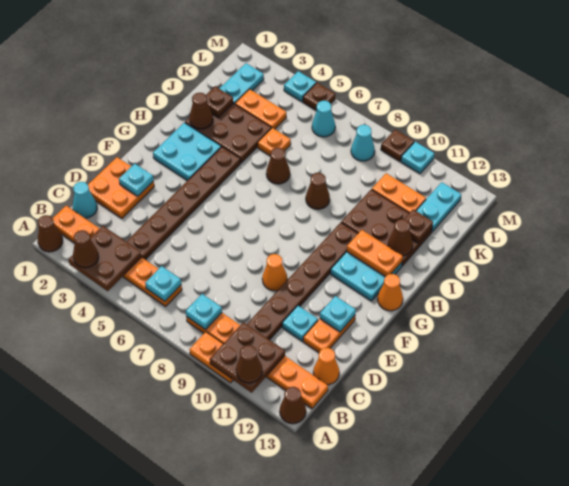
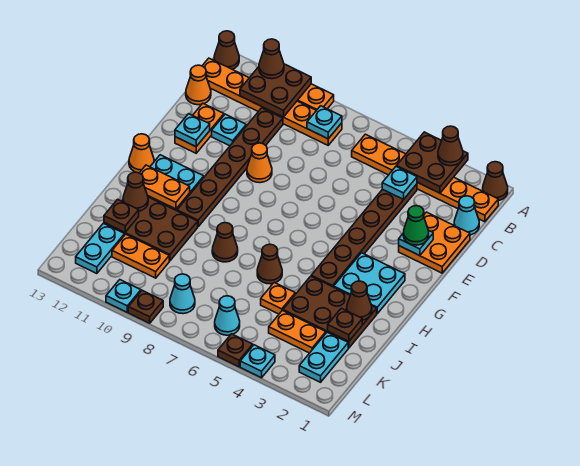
cyan 1x1 plate [145,266,181,301] -> cyan 1x1 plate moved to [382,167,417,199]
none -> green 1x1 cone [403,206,429,245]

